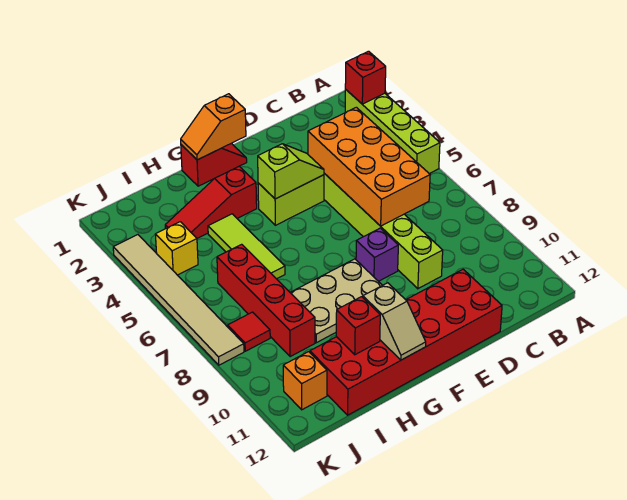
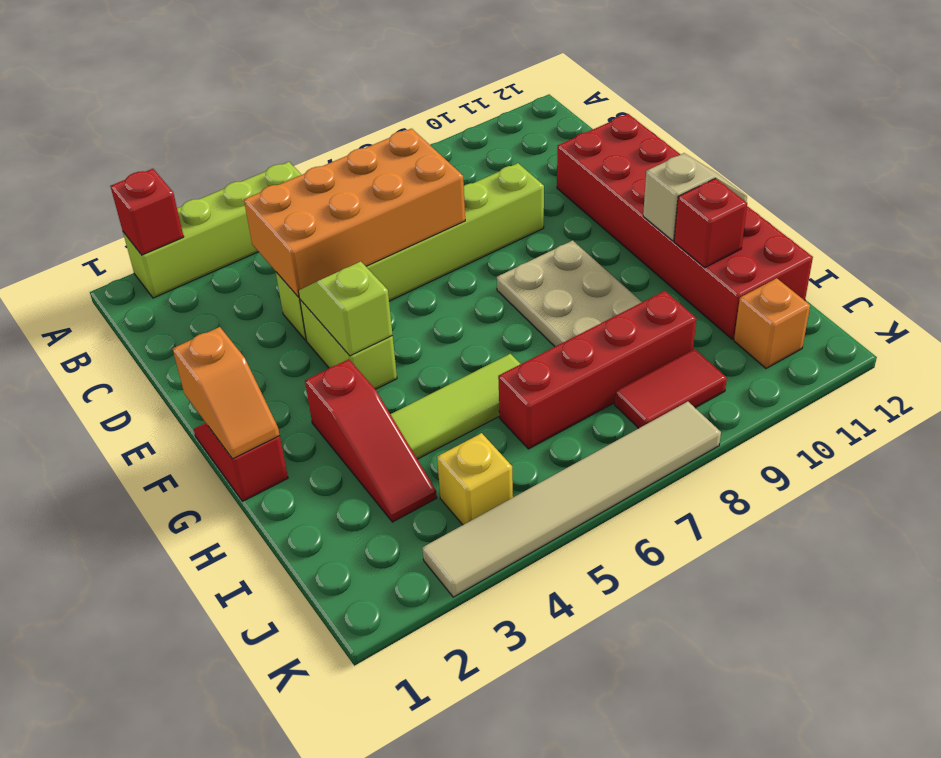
purple 1x1 brick [356,228,398,281] -> none
red 1x1 tile [228,312,270,351] -> red 1x2 tile [615,349,727,428]

